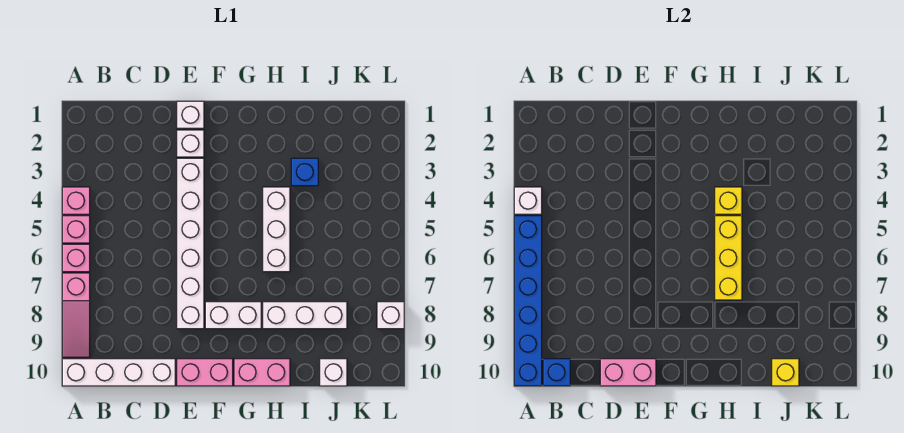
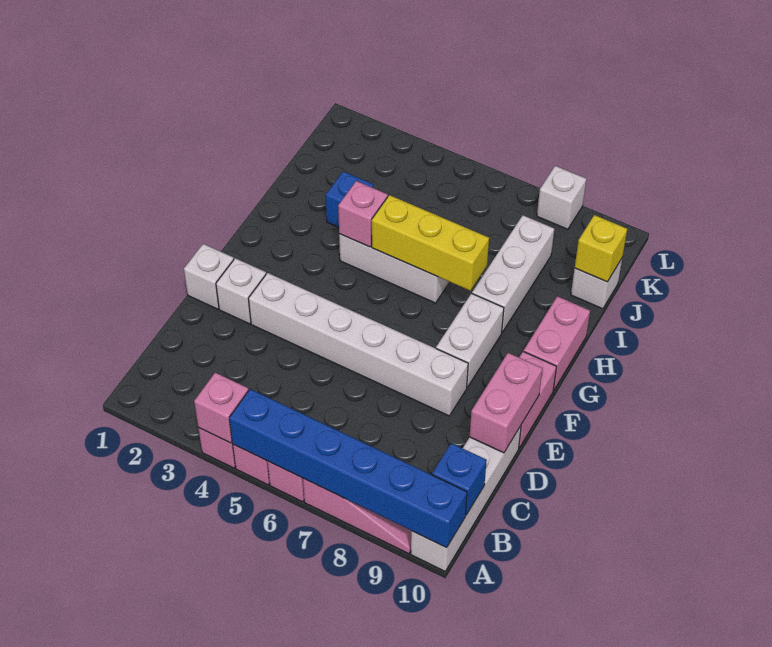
white 1x1 brick [514,187,542,214] -> pink 1x1 brick [194,373,248,443]
yellow 1x1 brick [715,187,742,214] -> pink 1x1 brick [338,181,388,247]

